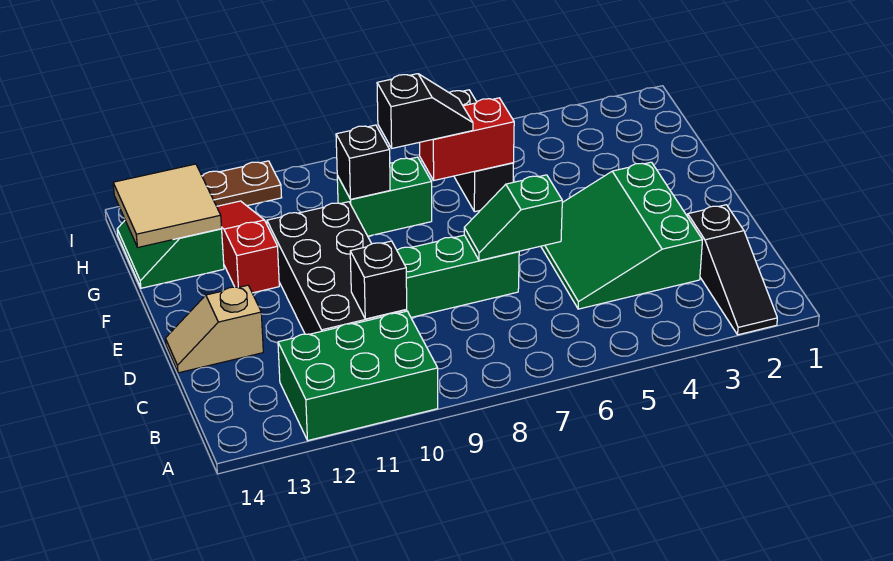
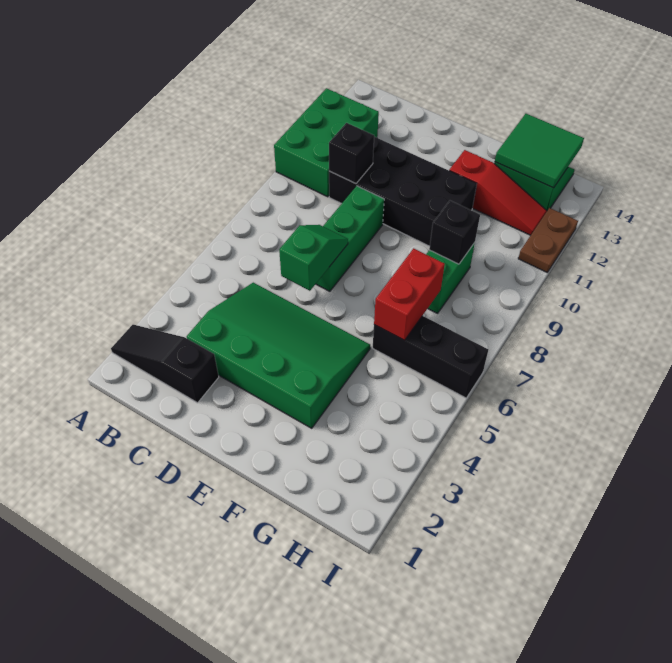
green 3x3 slope [541,162,702,309] -> green 3x4 slope [187,283,370,428]
tan 1x2 slope [165,285,263,373] -> none
black 1x2 slope [377,74,473,148] -> none
tan 2x2 tile [113,164,222,247] -> green 2x2 tile [495,114,584,188]

